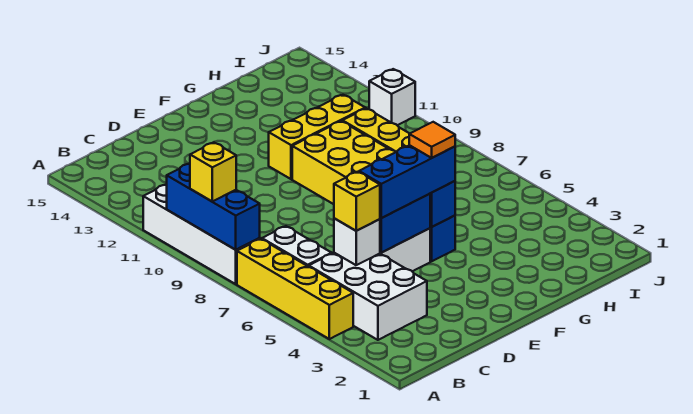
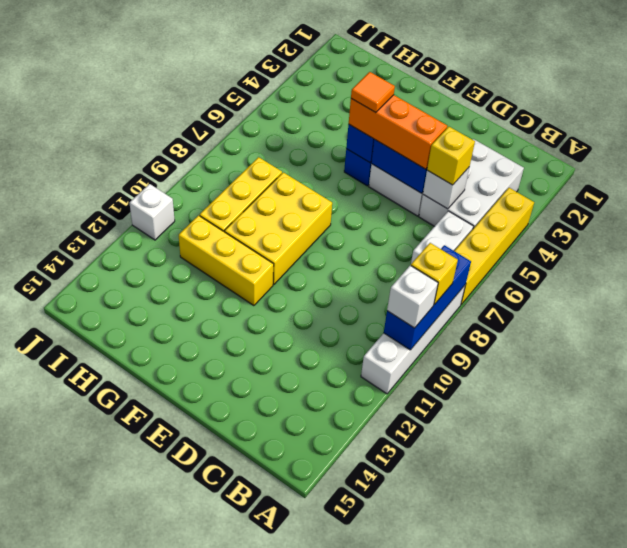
none -> white 1x1 brick [387,265,438,328]
blue 1x3 brick [359,145,455,218] -> orange 1x3 brick [349,95,447,169]

